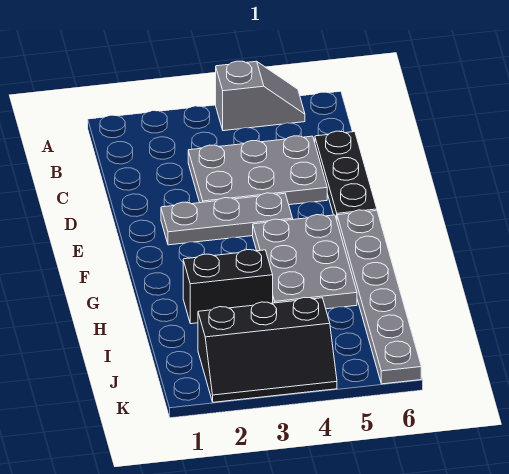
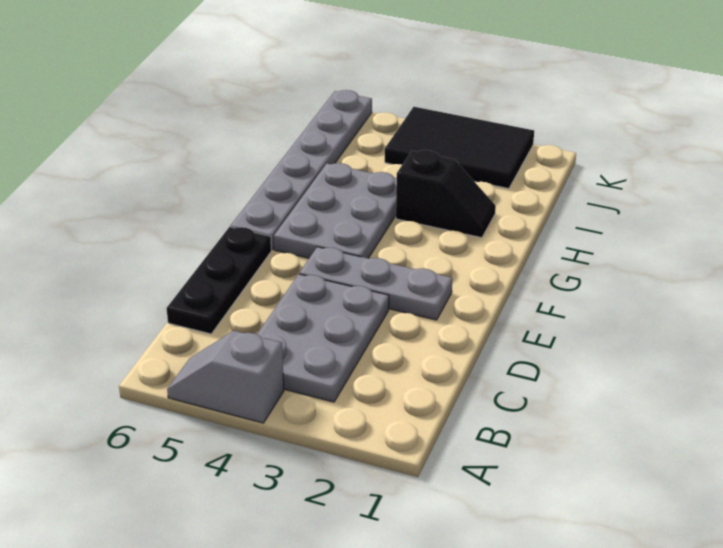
grey 2x3 plate [188,136,327,205] -> grey 2x3 plate turned to [257,274,389,402]
black 1x2 brick [183,250,273,324] -> black 1x2 slope [396,150,496,238]
black 2x3 slope [198,298,337,402] -> black 2x3 tile [385,107,534,189]

